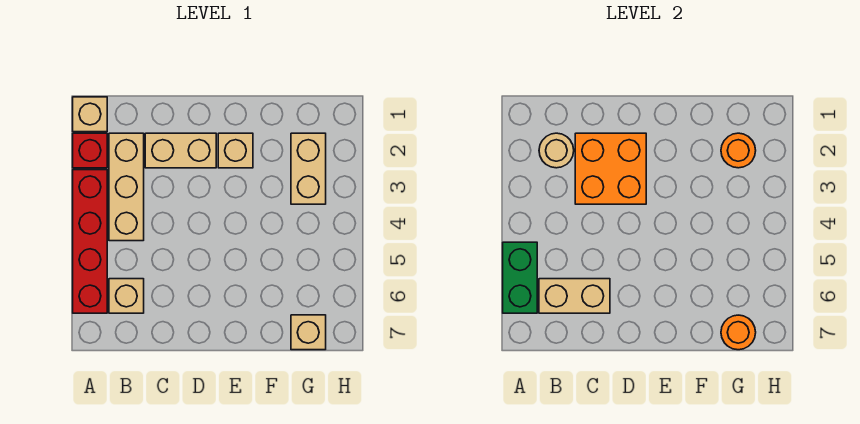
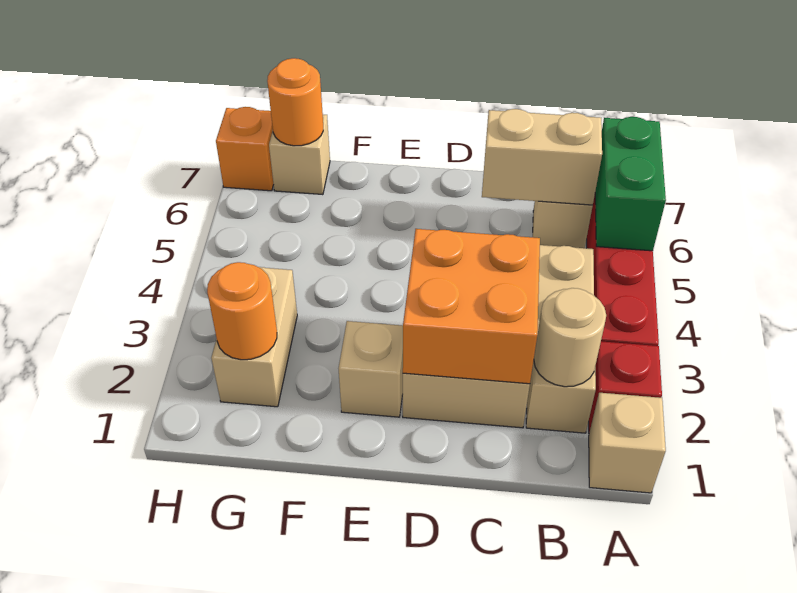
none -> orange 1x1 brick [216,107,274,191]

